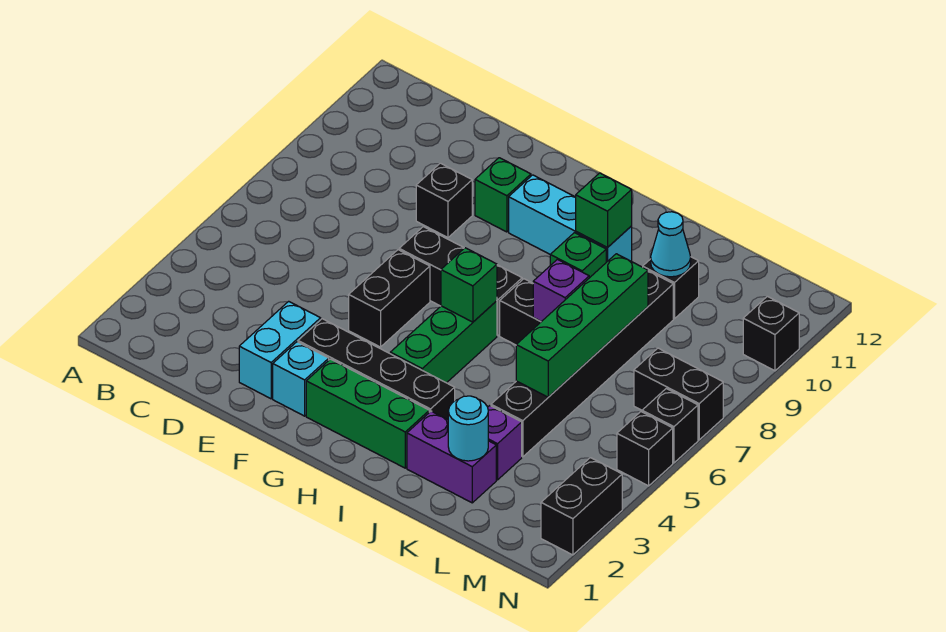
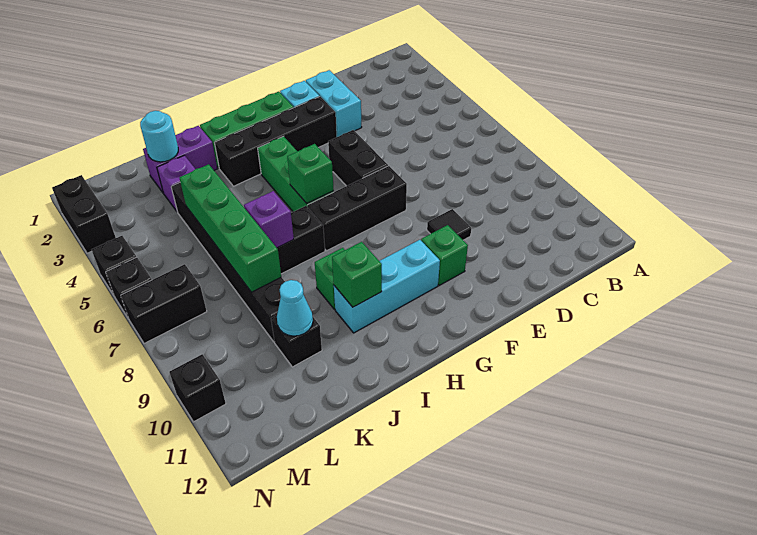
black 1x1 brick [416,163,472,237] -> black 1x1 tile [427,209,471,240]

